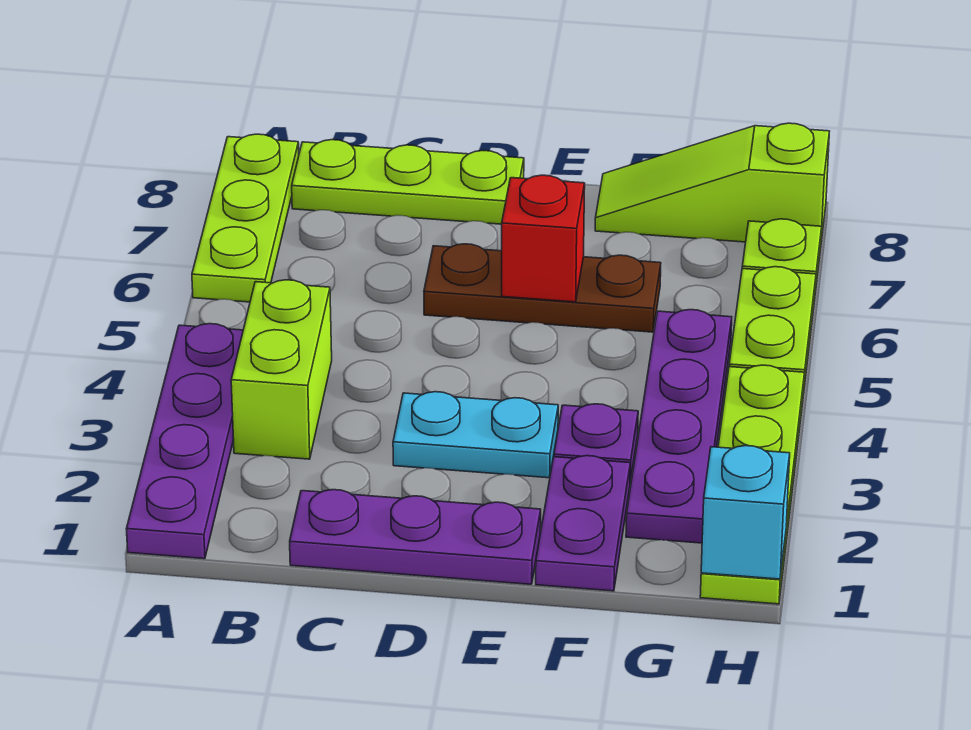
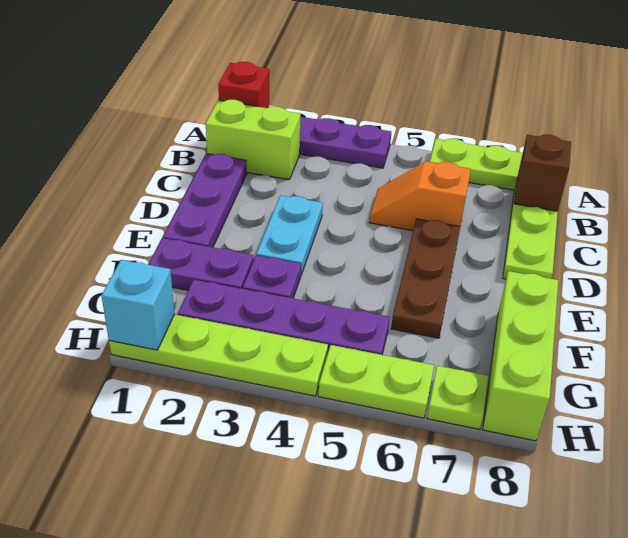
lime 1x2 brick [231,280,332,459] -> lime 1x2 brick moved to [206,100,301,180]
none -> brown 1x1 brick [514,135,571,211]
none -> orange 1x2 slope [369,161,471,231]
red 1x1 brick [502,175,585,302] -> red 1x1 brick moved to [218,62,269,108]
lime 1x3 slope [595,123,829,242] -> lime 1x3 brick [483,271,558,441]

